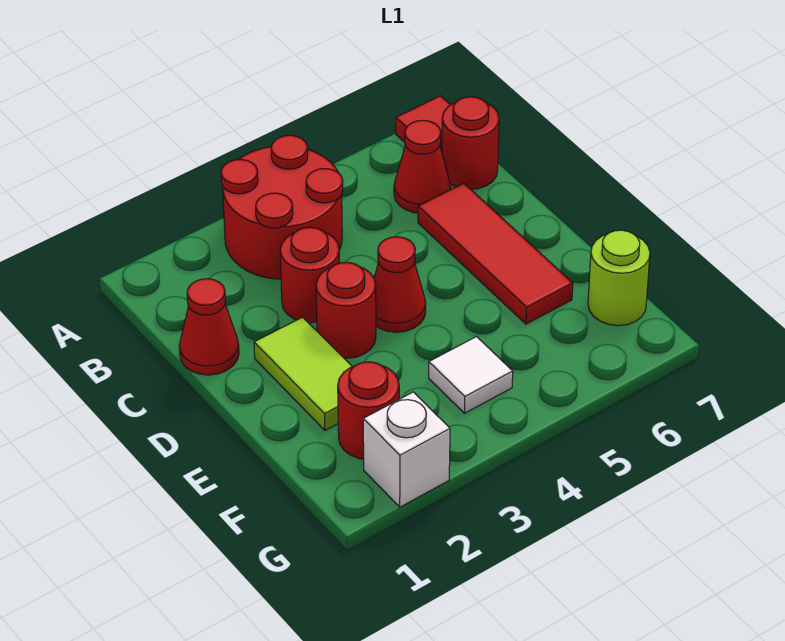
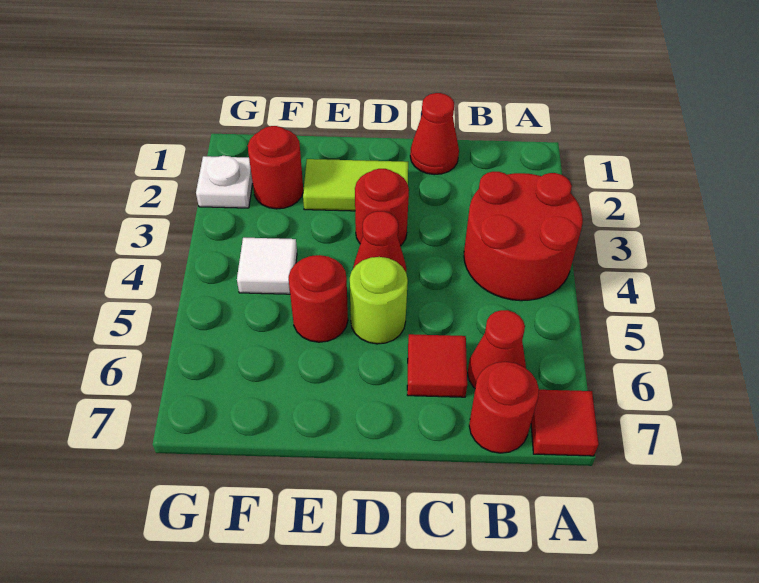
red 1x1 round brick [280,227,340,323] -> red 1x1 round brick moved to [289,255,348,342]
red 1x3 tile [418,183,573,324] -> red 1x1 tile [407,334,467,397]
lime 1x1 round brick [588,230,650,326] -> lime 1x1 round brick moved to [350,257,408,344]
white 1x1 brick [363,392,450,507] -> white 1x1 plate [196,156,253,208]

